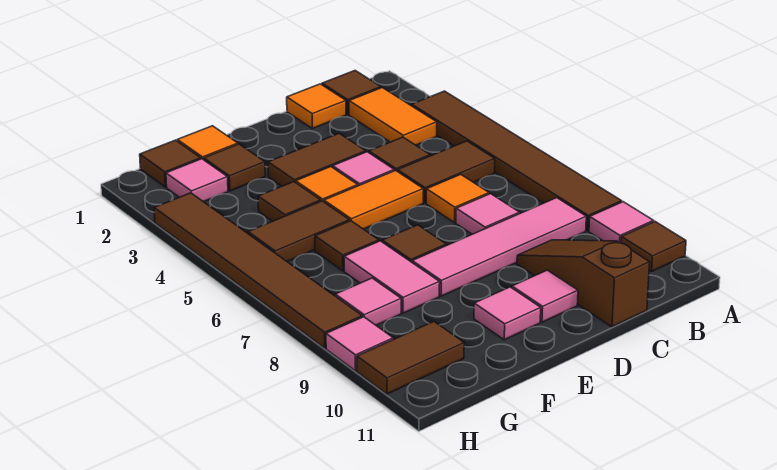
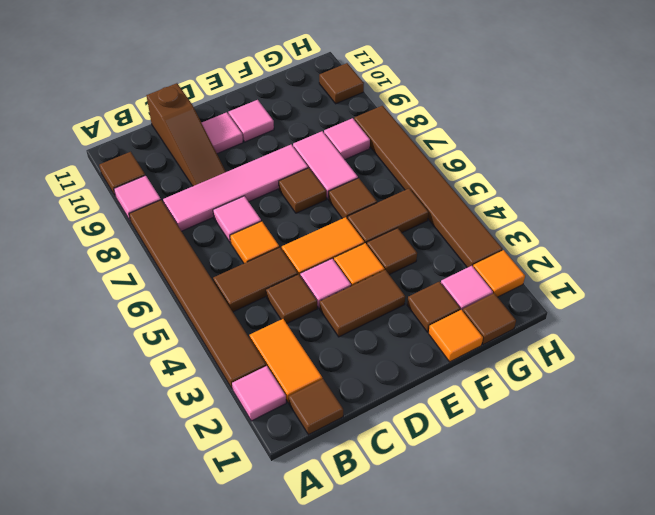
orange 1x1 tile [287,84,346,129] -> orange 1x1 tile moved to [473,250,525,297]
brown 1x2 tile [357,321,464,394] -> brown 1x1 tile [319,63,364,104]
pink 1x1 tile [326,317,393,371] -> pink 1x1 tile moved to [232,366,286,421]

